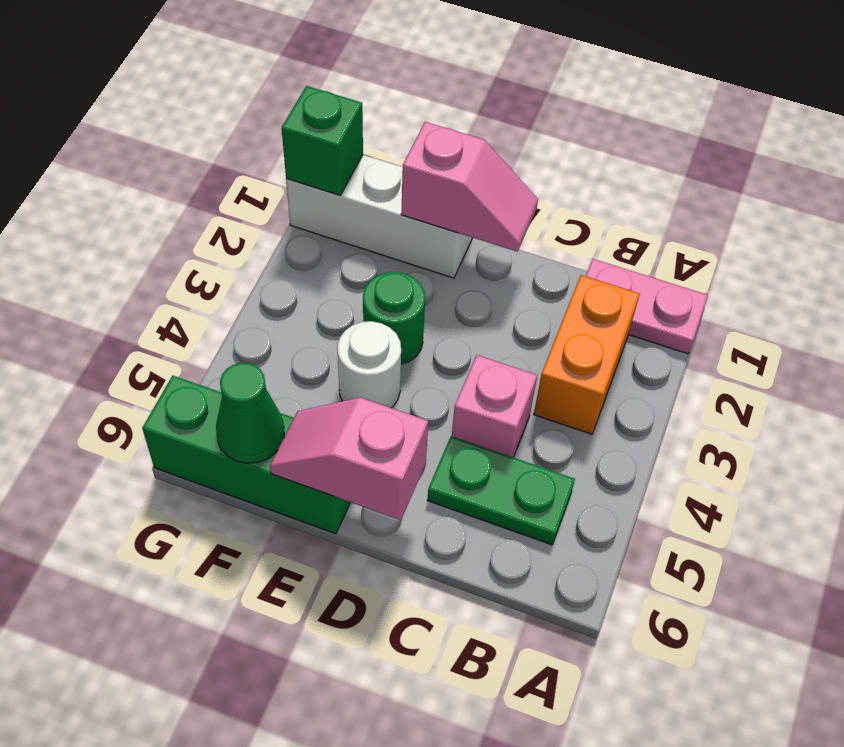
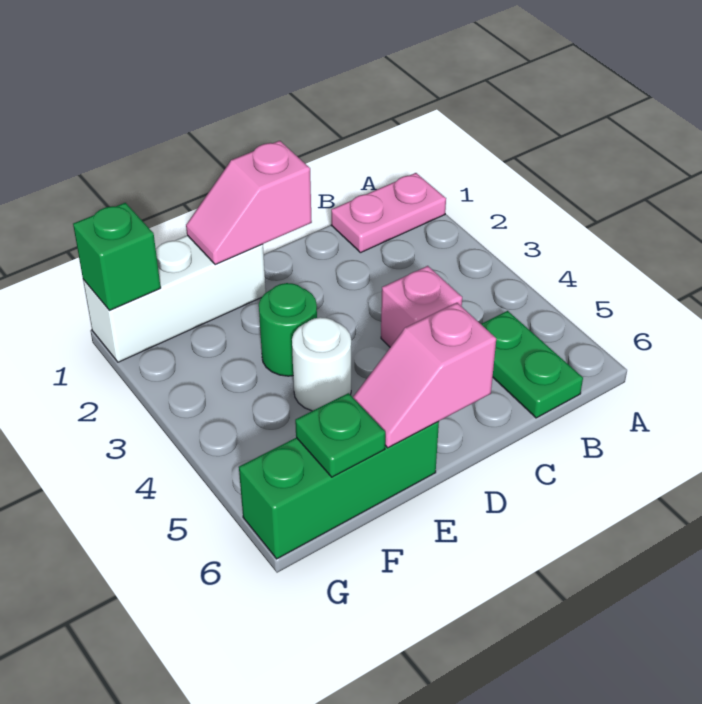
orange 1x2 brick [534,275,640,434] -> none
green 1x2 plate [427,436,575,545] -> green 1x2 plate turned to [481,311,583,418]
pink 1x2 slope [401,122,538,252] -> pink 1x2 slope turned to [186,141,312,265]
green 1x1 cone [216,363,284,463] -> green 1x1 plate [295,393,385,477]

